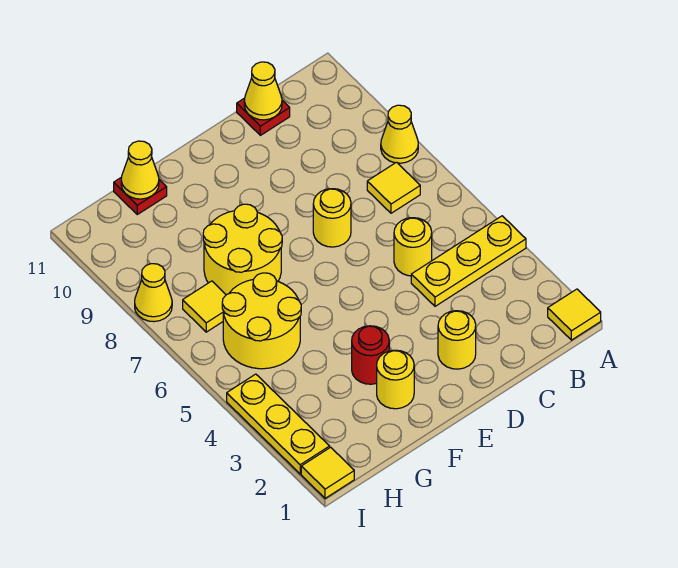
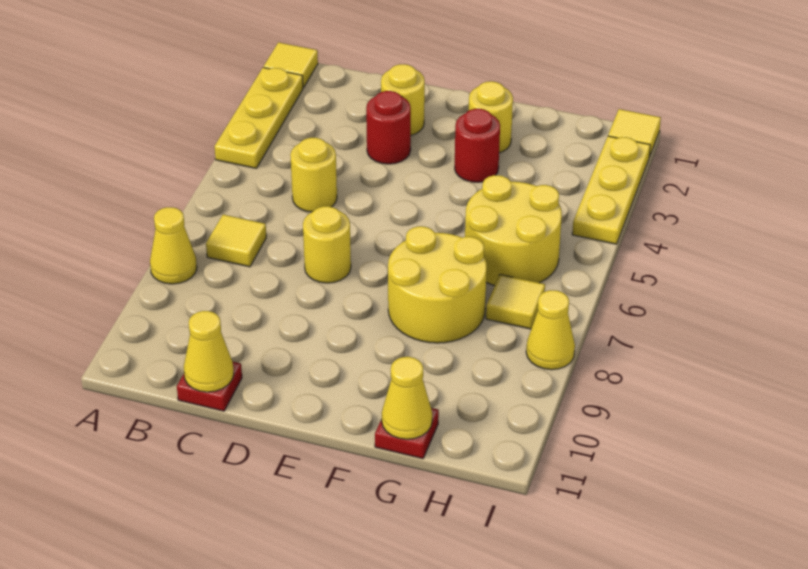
yellow 1x3 plate [411,216,526,306] -> yellow 1x3 plate turned to [215,68,303,168]
none -> red 1x1 round brick [366,91,411,164]

